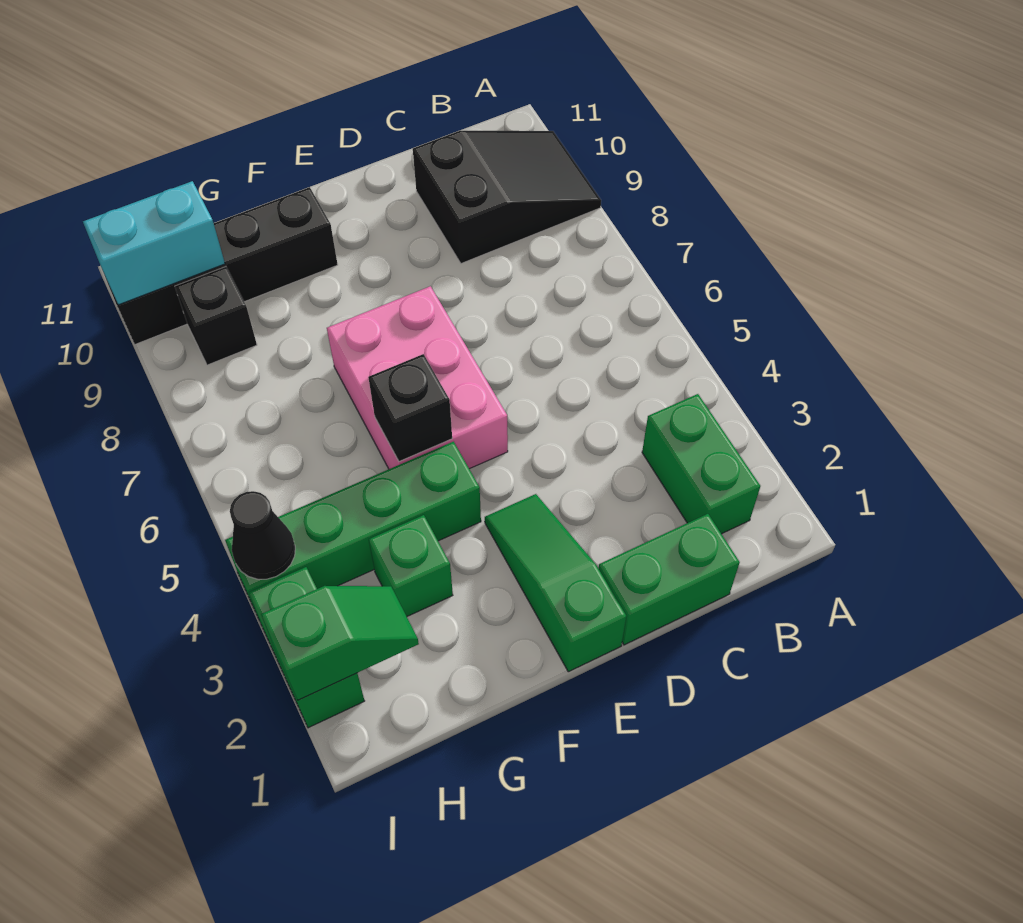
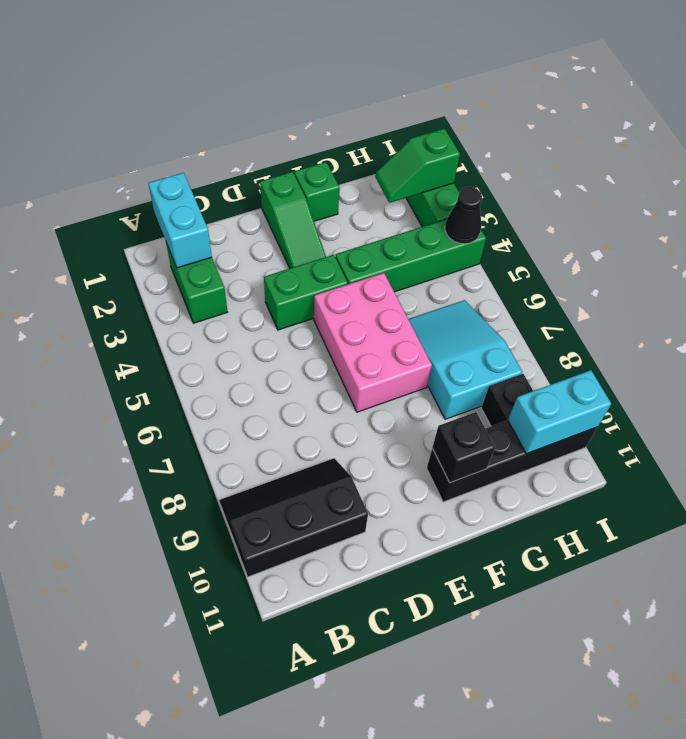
black 2x3 slope [413,131,601,264] -> black 2x3 slope turned to [219,458,368,577]
none -> cyan 1x2 brick [148,173,212,268]
green 1x2 brick [599,514,740,645] -> green 1x2 brick moved to [264,255,348,330]
black 1x1 brick [368,354,452,461] -> black 1x1 brick moved to [432,412,495,483]
green 1x1 brick [369,515,453,616] -> green 1x1 brick moved to [294,162,339,221]
none -> cyan 2x3 slope [408,300,522,419]

